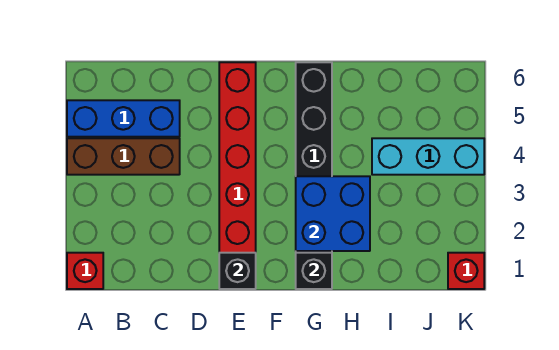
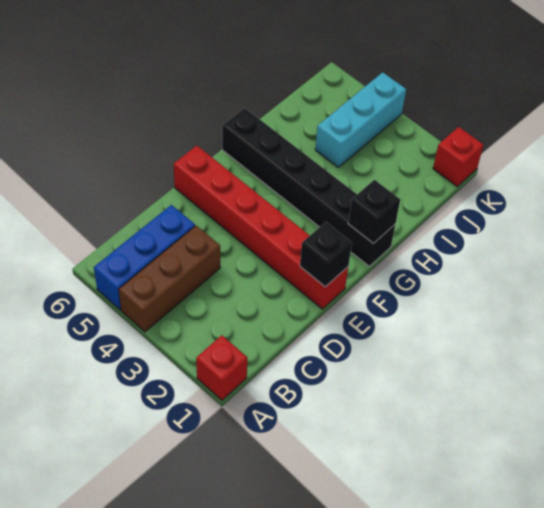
blue 2x2 brick [296,176,370,251] -> none

